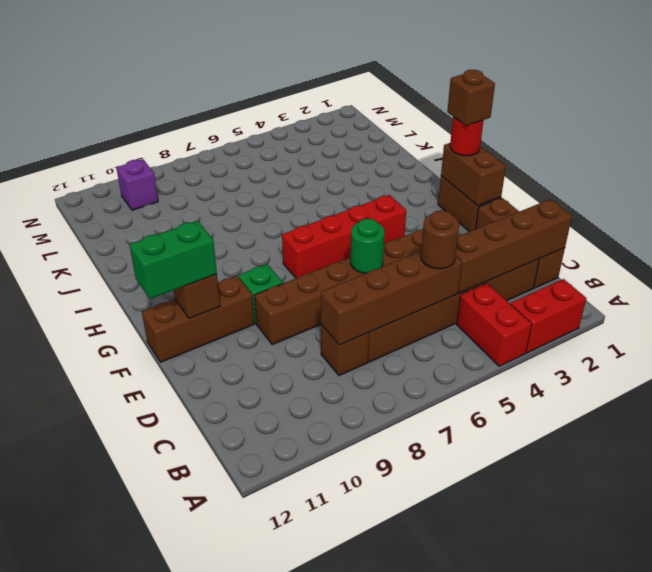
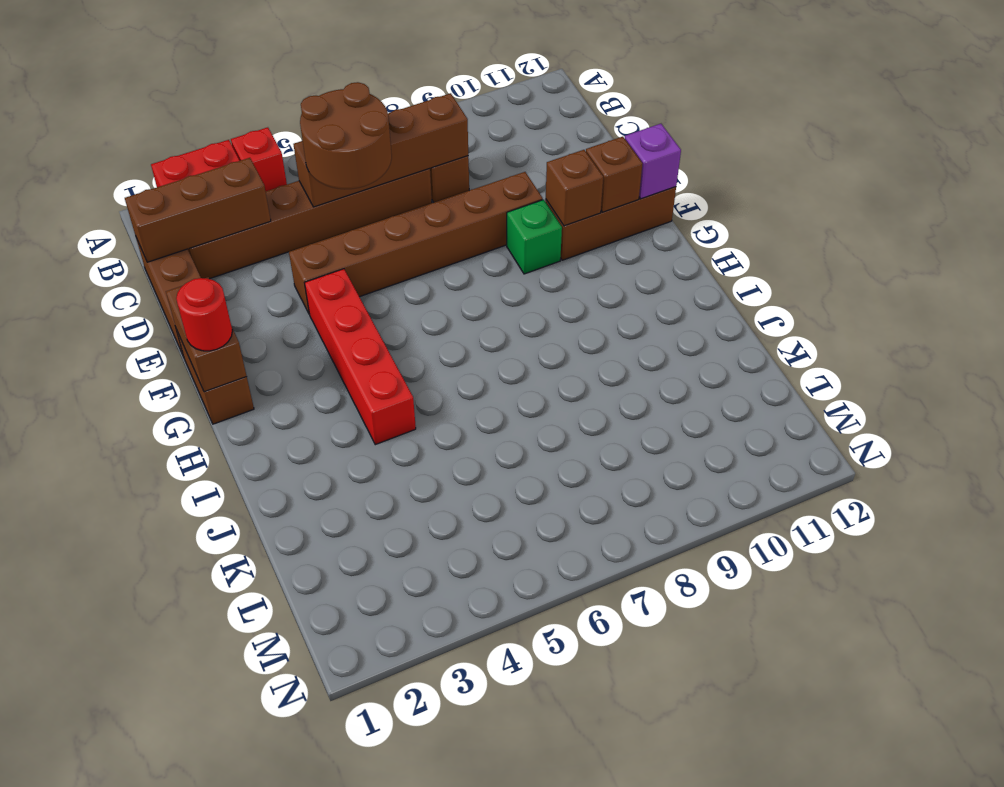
red 1x2 brick [457,283,532,366] -> red 1x1 brick [231,127,287,191]
brown 1x4 brick [456,200,572,293] -> brown 1x3 brick [125,158,271,262]
brown 1x1 round brick [421,210,459,269] -> brown 2x2 round brick [300,82,392,189]
green 1x1 round brick [351,219,385,273] -> none
green 1x2 brick [130,221,217,299] -> none
brown 1x1 brick [447,70,495,126] -> brown 1x1 brick moved to [546,150,603,226]
red 1x4 brick [282,195,406,278] -> red 1x4 brick turned to [305,269,416,445]
purple 1x1 brick [117,159,158,210] -> purple 1x1 brick moved to [625,124,681,199]

